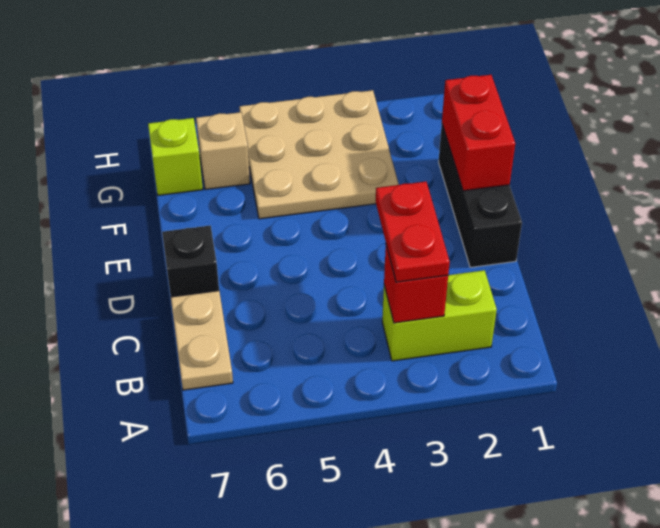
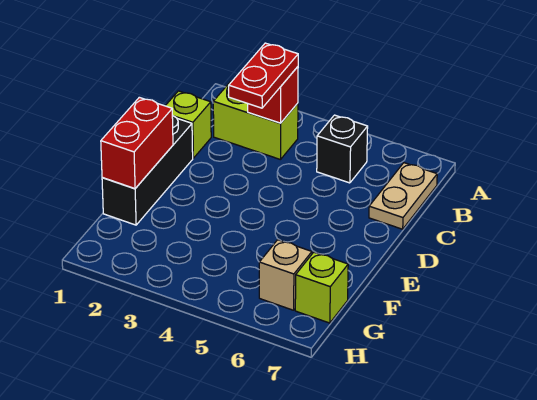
none -> lime 1x1 brick [166,91,211,158]
black 1x1 brick [162,225,219,297] -> black 1x1 brick moved to [317,115,368,183]
tan 3x3 plate [240,90,399,219] -> none

